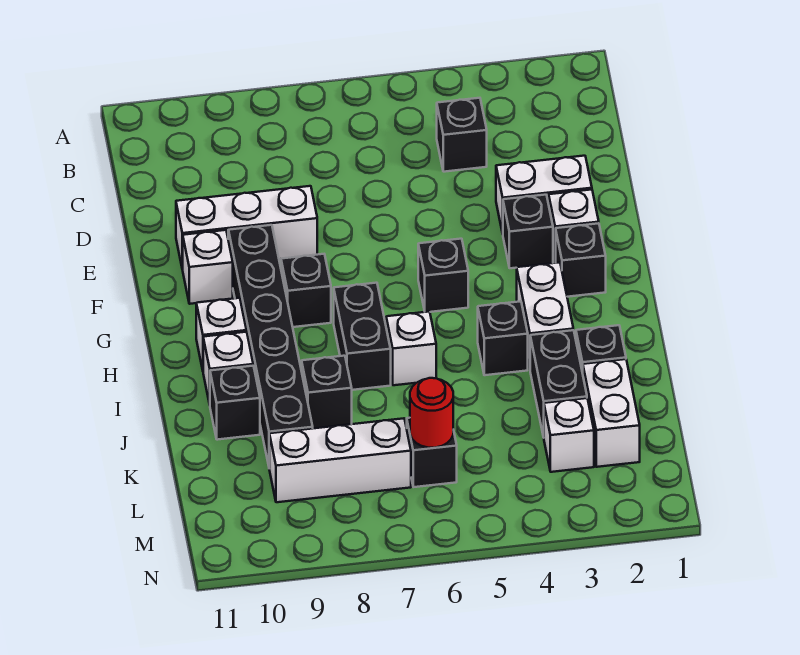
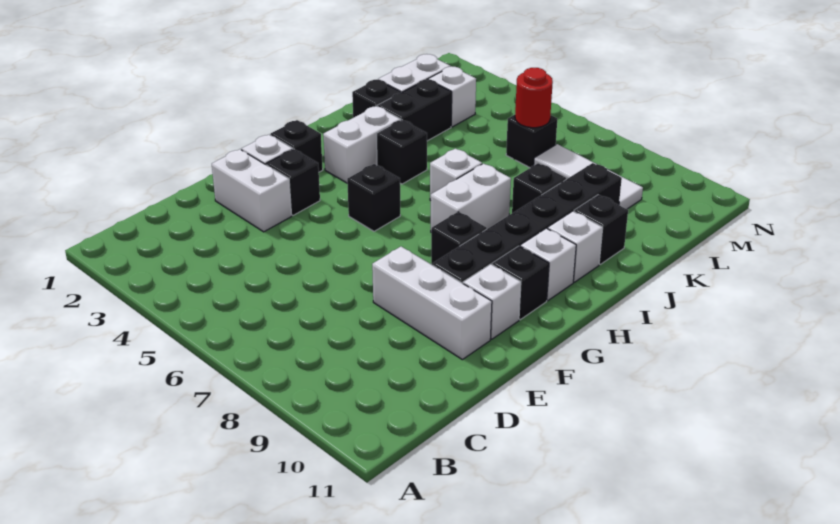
black 1x1 brick [437,98,487,172] -> black 1x1 brick moved to [492,246,549,320]
black 1x2 brick [334,283,391,390] -> white 1x2 brick [431,164,511,229]
white 1x3 brick [269,418,411,502] -> white 1x3 tile [534,144,643,209]

